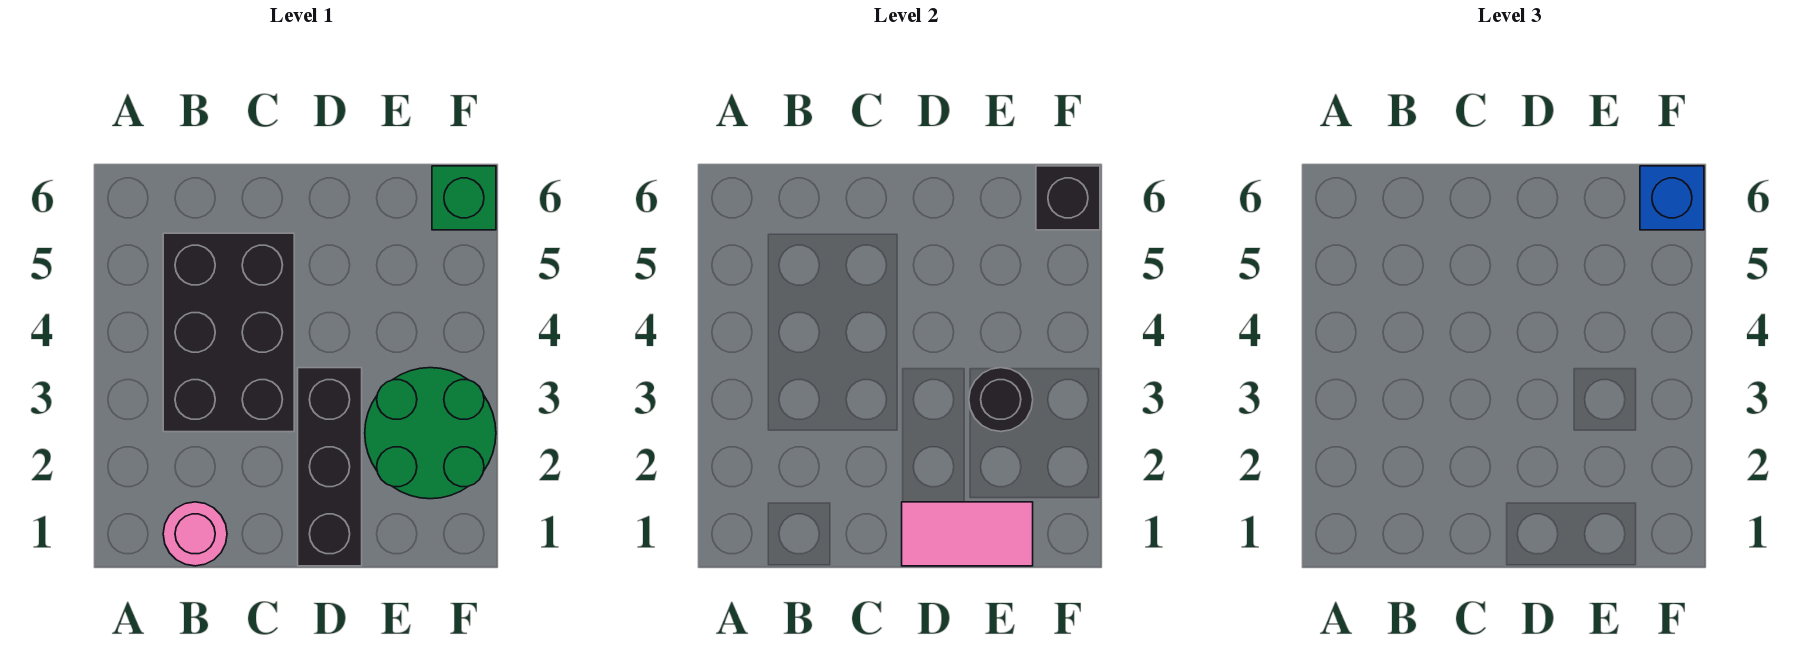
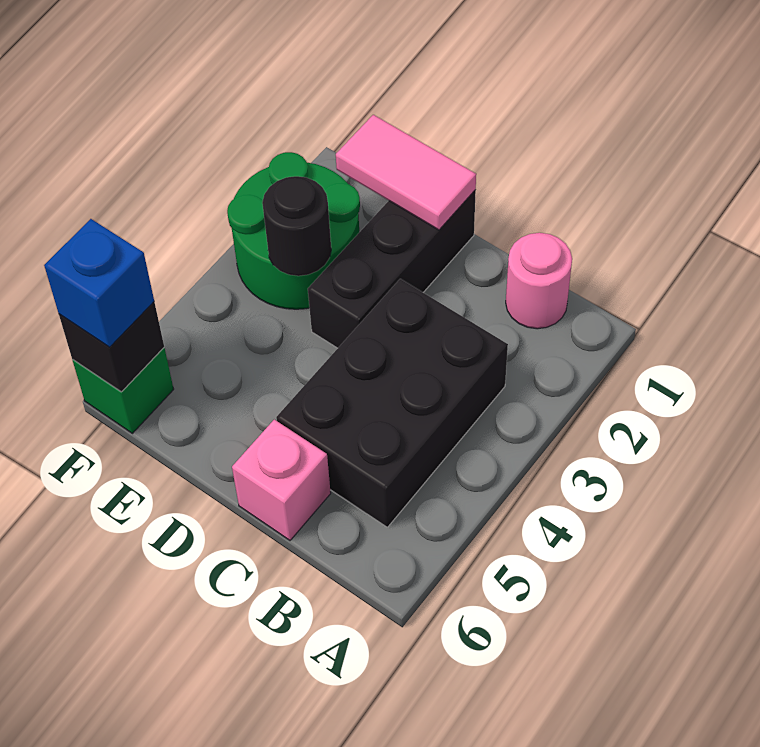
none -> pink 1x1 brick [232,420,331,540]

